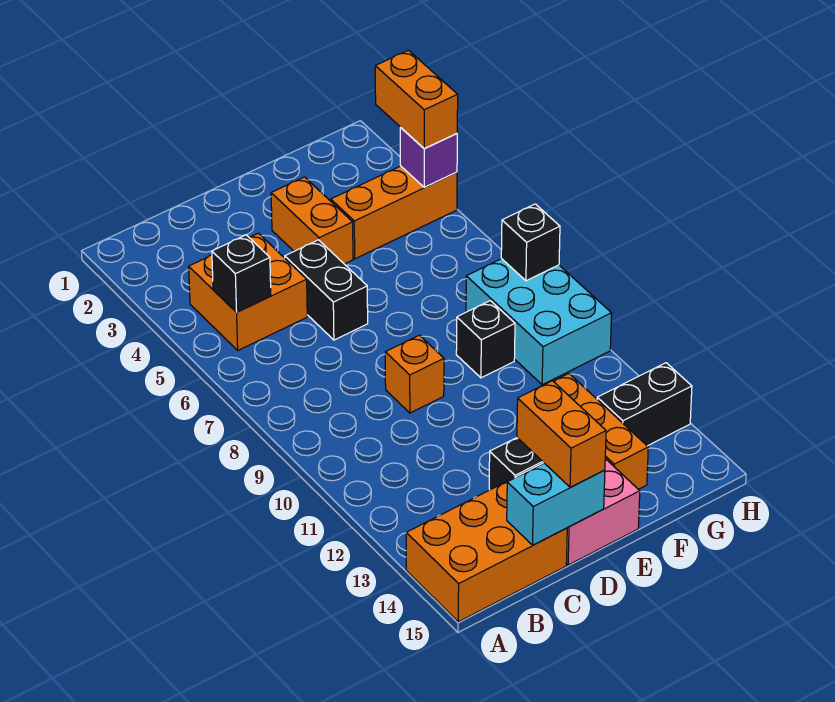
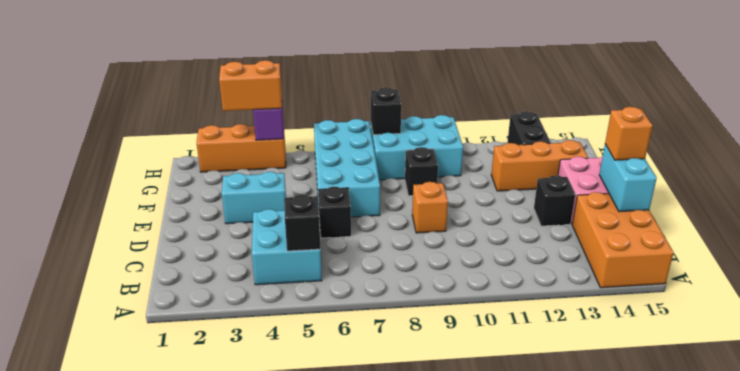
orange 2x2 brick [189,233,307,350] -> cyan 2x2 brick [252,209,322,285]
black 1x2 brick [285,240,368,340] -> black 1x1 brick [318,187,351,238]
orange 1x2 brick [517,381,606,488] -> orange 1x1 brick [605,107,652,160]
orange 1x2 brick [271,177,353,264] -> cyan 1x2 brick [222,172,286,224]
none -> cyan 2x4 brick [314,119,380,217]
orange 1x3 brick [331,166,457,259] -> orange 1x3 brick turned to [197,124,286,172]

